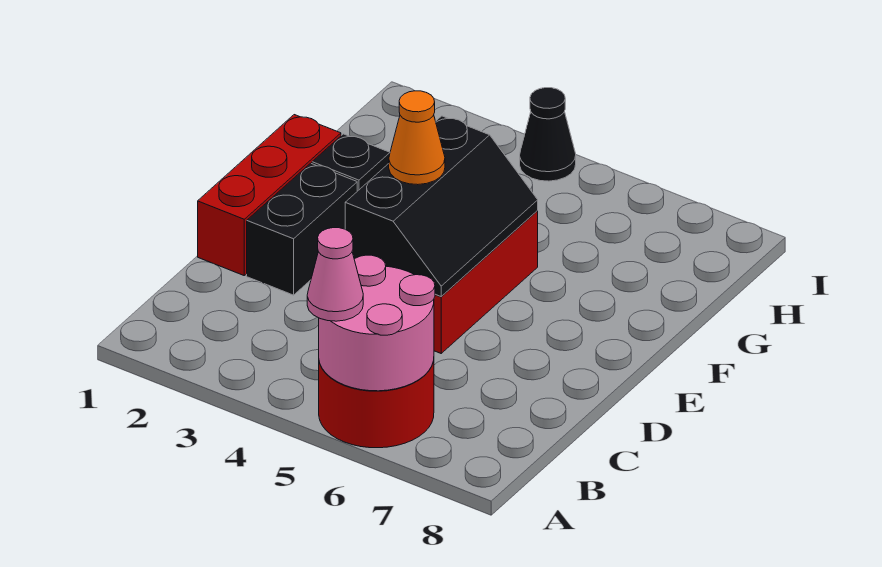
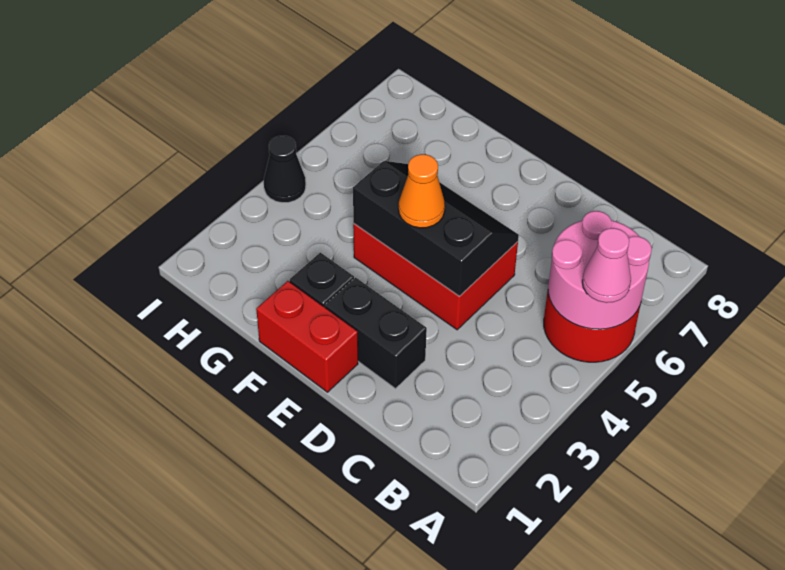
red 1x3 brick [198,115,341,275] -> red 1x2 brick [256,281,358,392]

